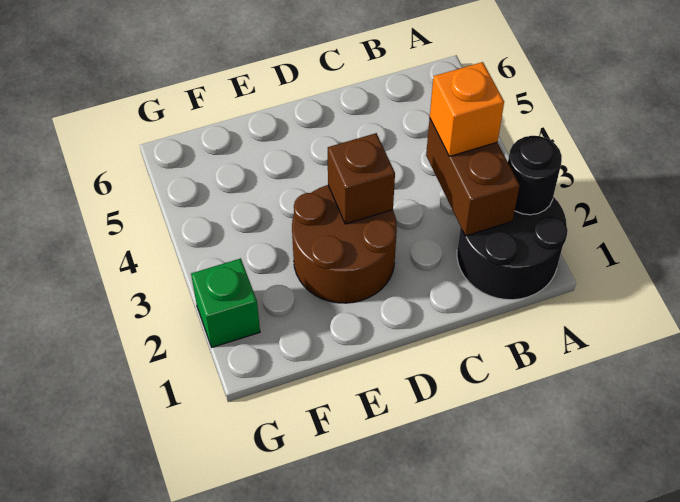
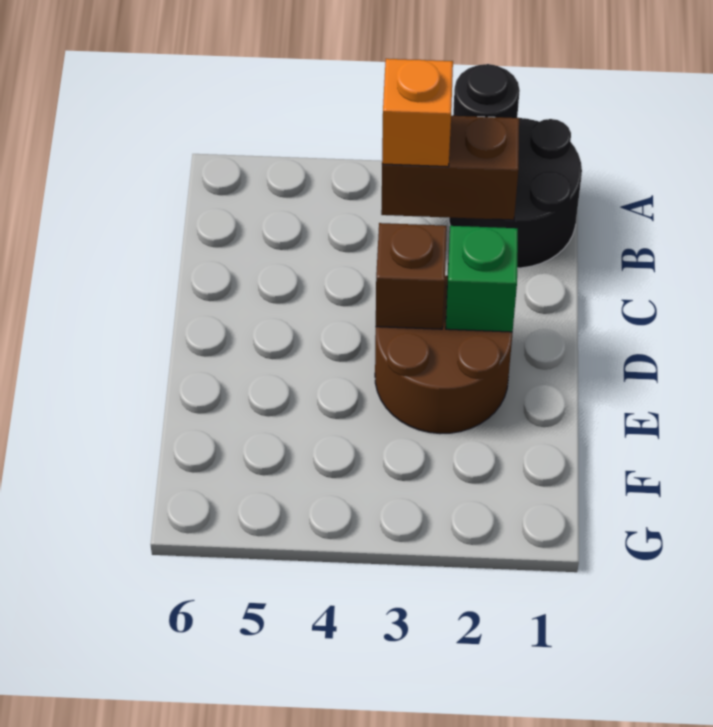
green 1x1 brick [191,258,260,347] -> green 1x1 brick moved to [446,226,518,332]

